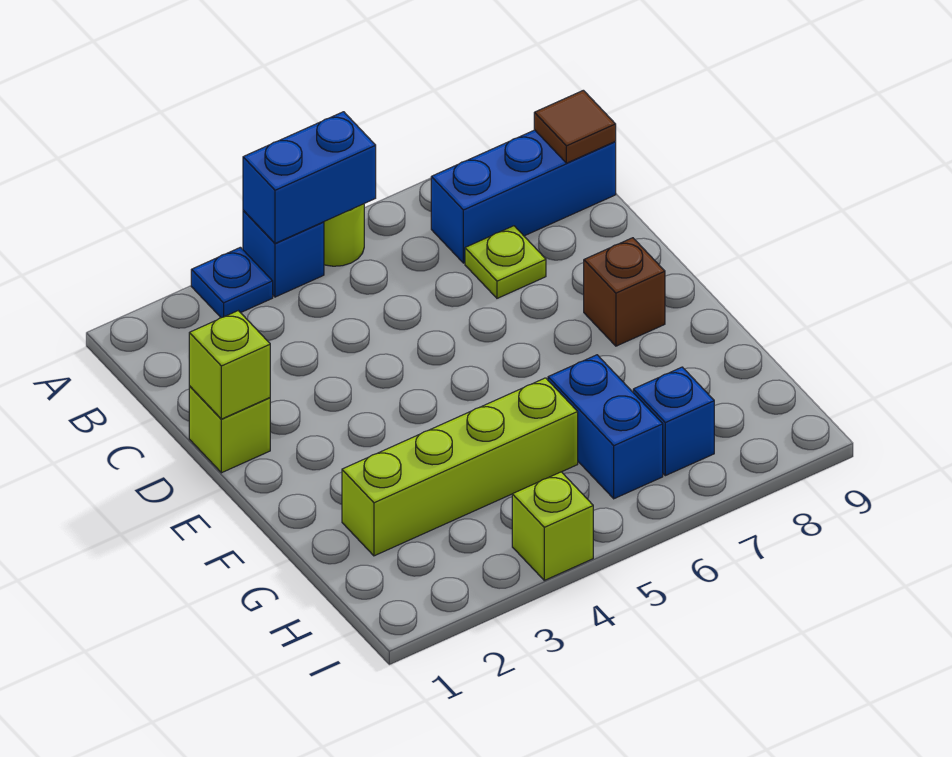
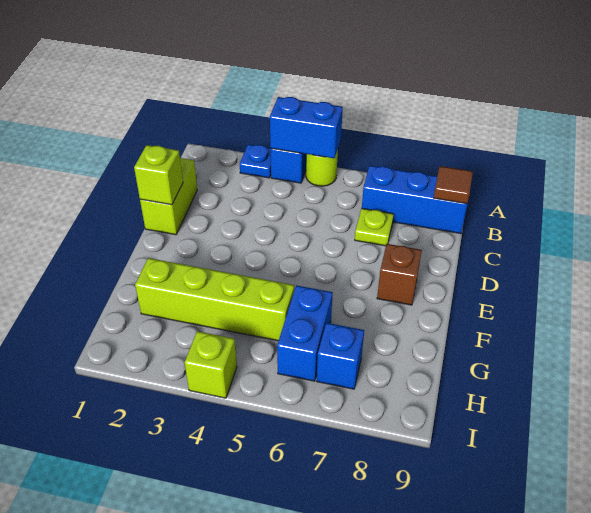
lime 1x1 brick [189,386,270,473] -> lime 1x2 brick [140,158,197,235]

